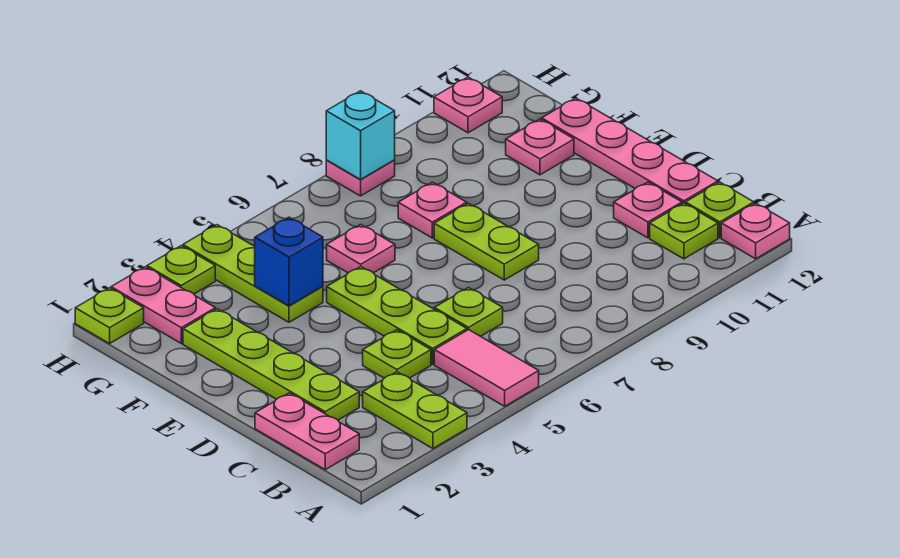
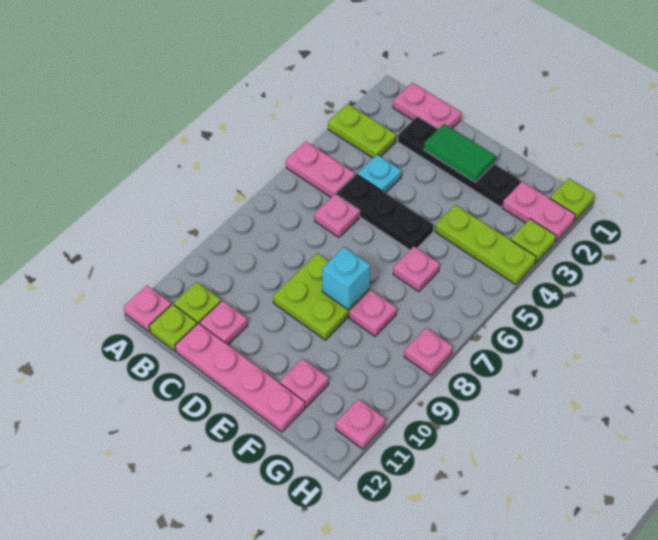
pink 1x2 tile [434,330,539,406] -> pink 1x2 plate [286,142,355,197]
lime 1x4 plate [183,309,359,420] -> black 1x4 plate [398,116,521,207]
lime 1x1 plate [363,330,431,378] -> cyan 1x1 plate [357,155,402,193]
lime 1x3 plate [327,267,467,364] -> black 1x3 plate [336,174,434,250]
lime 1x1 plate [434,288,503,336] -> pink 1x1 plate [314,194,360,238]
none -> green 1x2 tile [424,124,495,182]
lime 1x2 plate [434,203,539,280] -> lime 2x2 plate [273,253,369,340]
blue 1x1 brick [255,217,323,306] -> none
cyan 1x1 brick [326,91,395,180] -> cyan 1x1 brick moved to [322,247,370,310]

